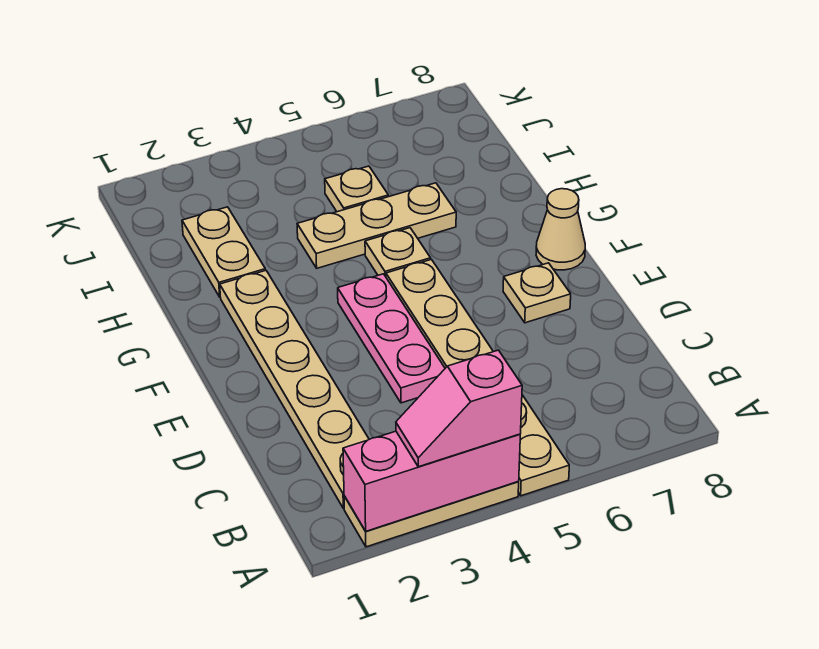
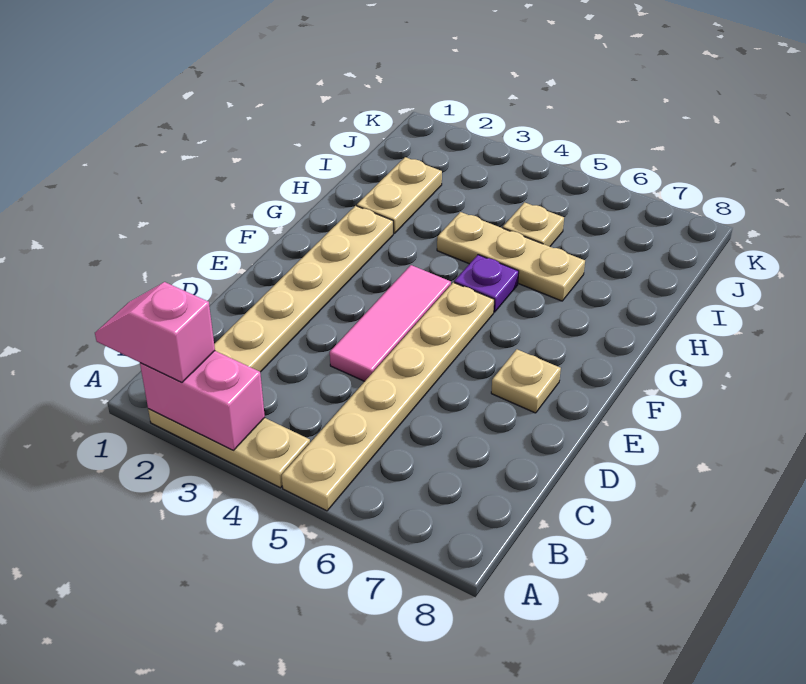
pink 1x3 brick [343,431,520,531] -> pink 1x2 brick [140,351,265,450]
pink 1x2 slope [396,350,522,467] -> pink 1x2 slope moved to [95,282,215,382]
pink 1x3 plate [338,274,445,403] -> pink 1x3 tile [330,265,451,381]
tan 1x1 cone [536,189,585,270] -> none
tan 1x1 plate [365,228,431,277] -> purple 1x1 plate [454,255,519,312]

